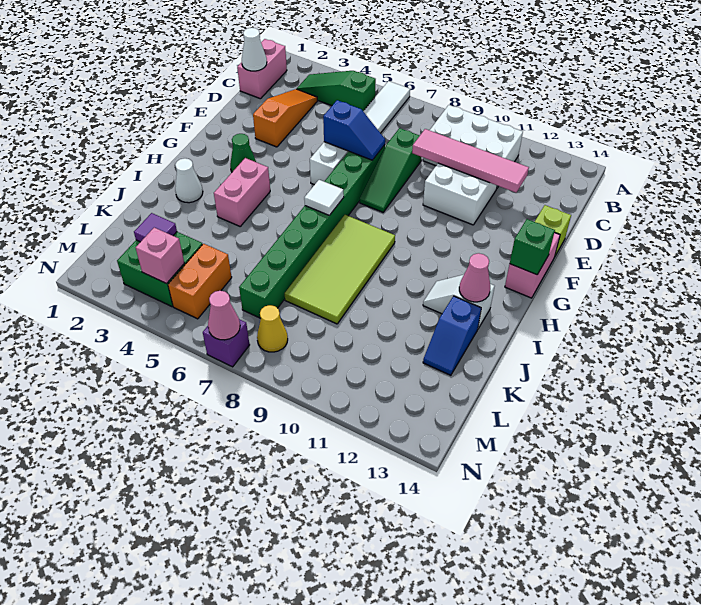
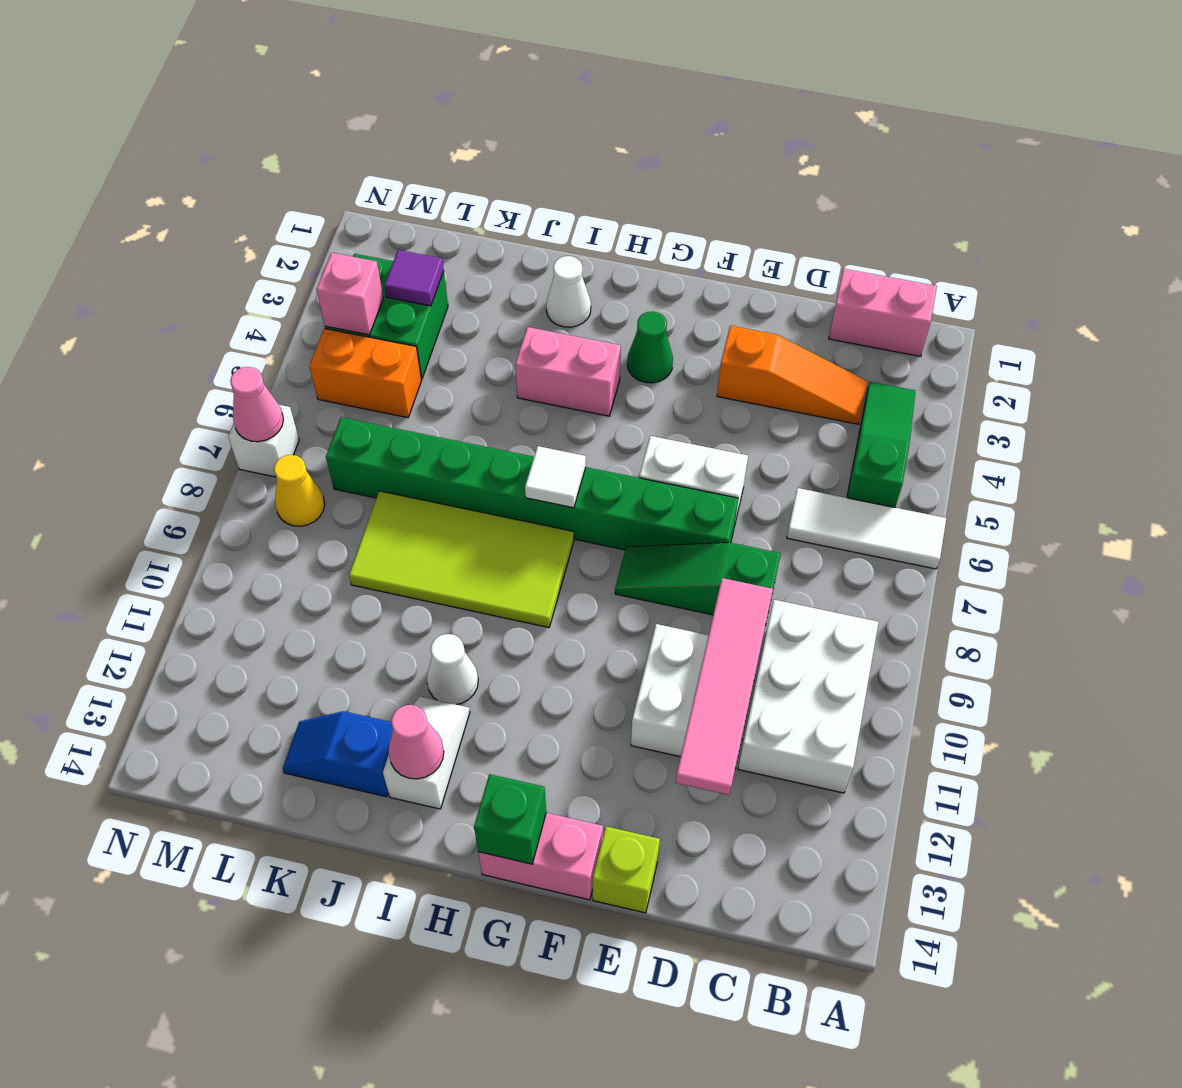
white 1x1 cone [242,28,267,71] -> white 1x1 cone moved to [427,634,478,704]
blue 1x2 slope [323,100,385,160] -> none
purple 1x1 brick [203,319,250,367] -> white 1x1 brick [228,405,299,477]

